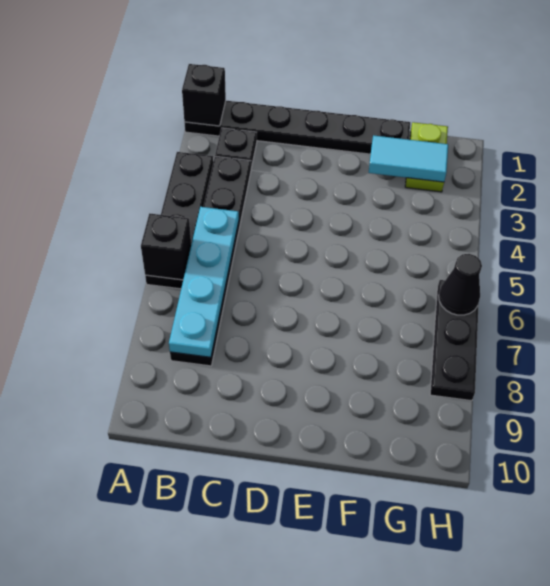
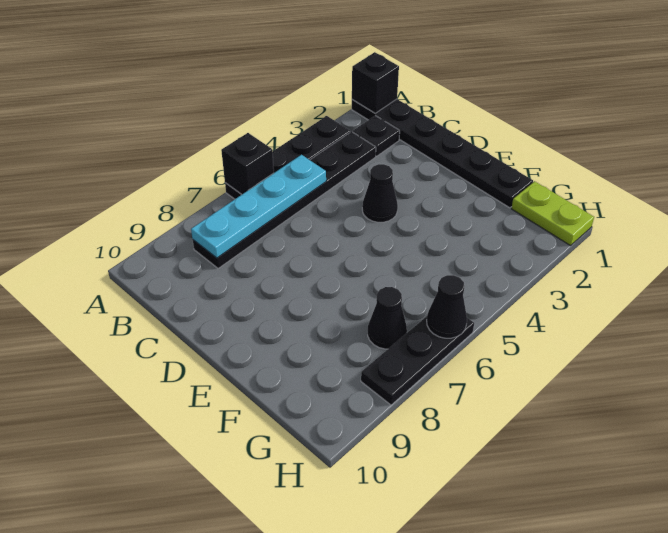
none -> black 1x1 cone [362,164,398,222]
cyan 1x2 tile [368,135,448,182] -> none
lime 1x2 plate [405,122,448,192] -> lime 1x2 plate turned to [511,181,594,246]
none -> black 1x1 cone [368,287,407,349]

